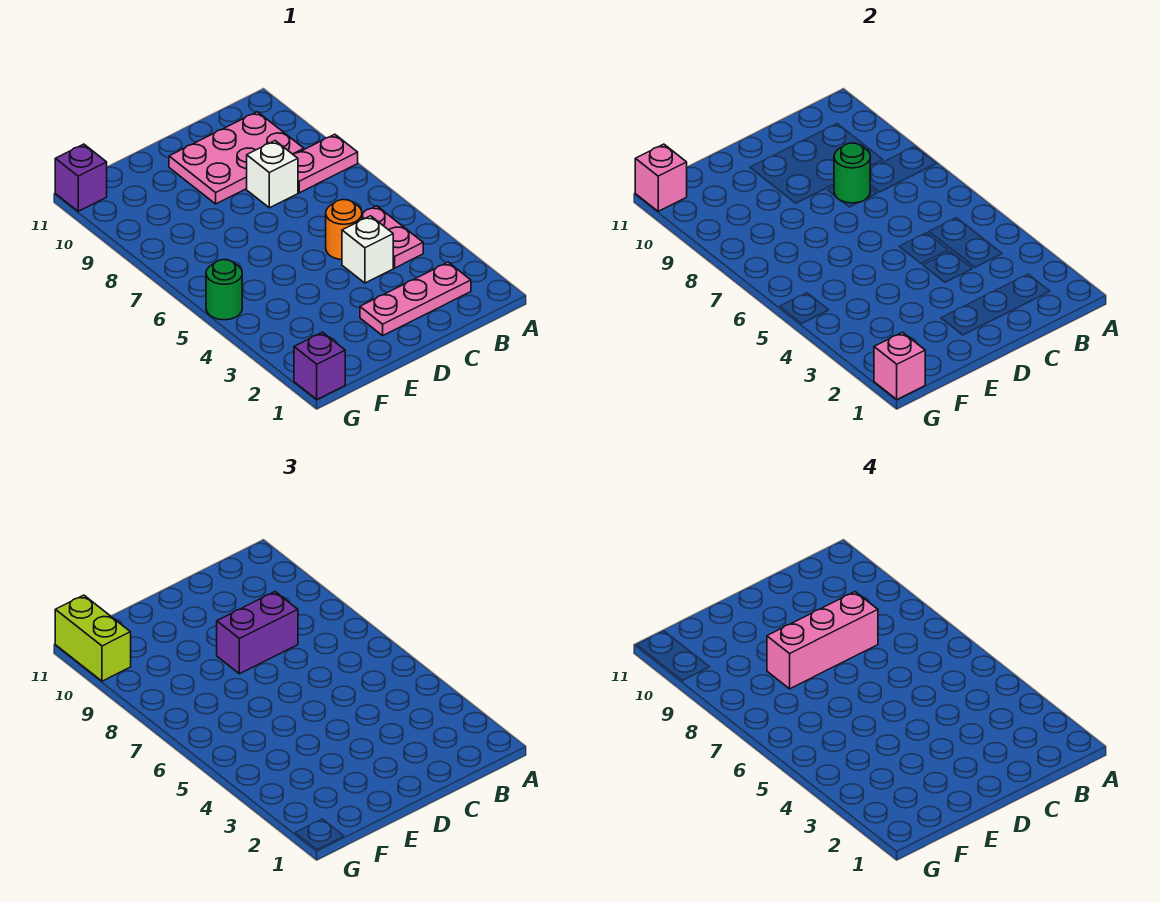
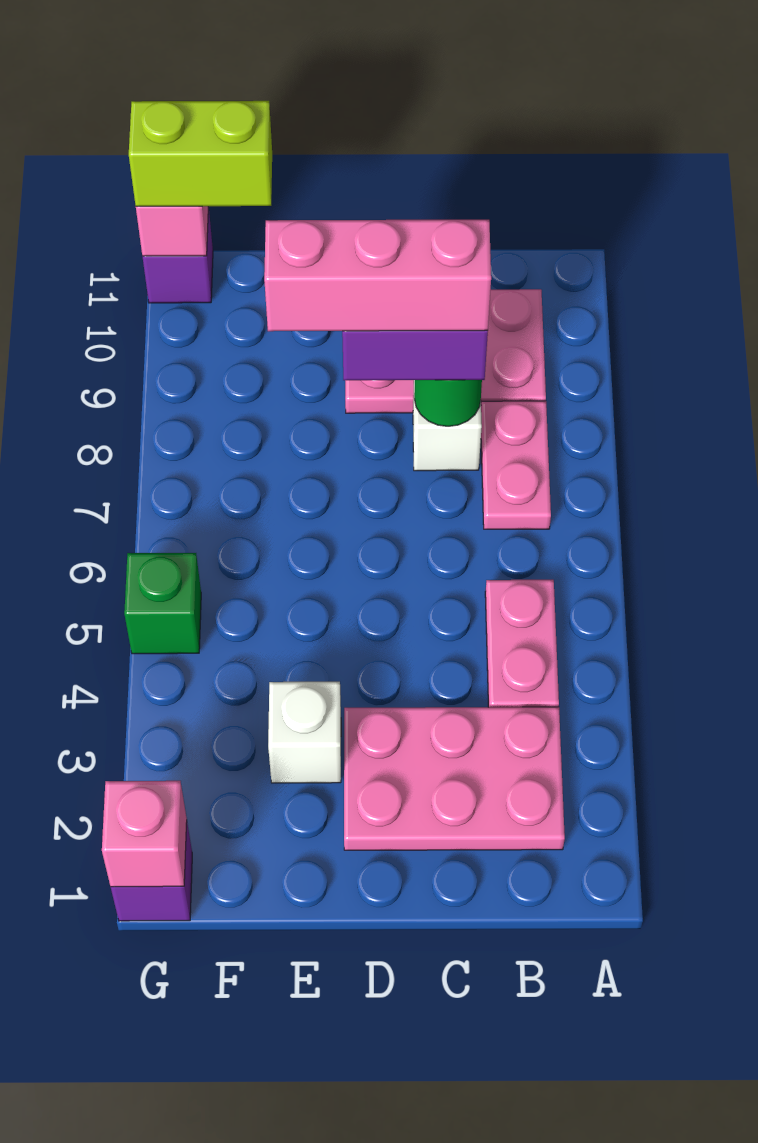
pink 1x2 plate [294,134,358,193] -> pink 1x2 plate turned to [481,401,551,529]
pink 1x3 plate [360,262,471,336] -> pink 2x3 plate [344,707,565,850]
white 1x1 brick [342,216,393,283] -> white 1x1 brick moved to [268,681,341,783]
orange 1x1 round brick [326,200,362,260] -> none
green 1x1 round brick [206,260,242,320] -> green 1x1 brick [124,553,201,654]
lime 1x2 brick [55,595,131,681] -> lime 1x2 brick turned to [129,101,272,207]

